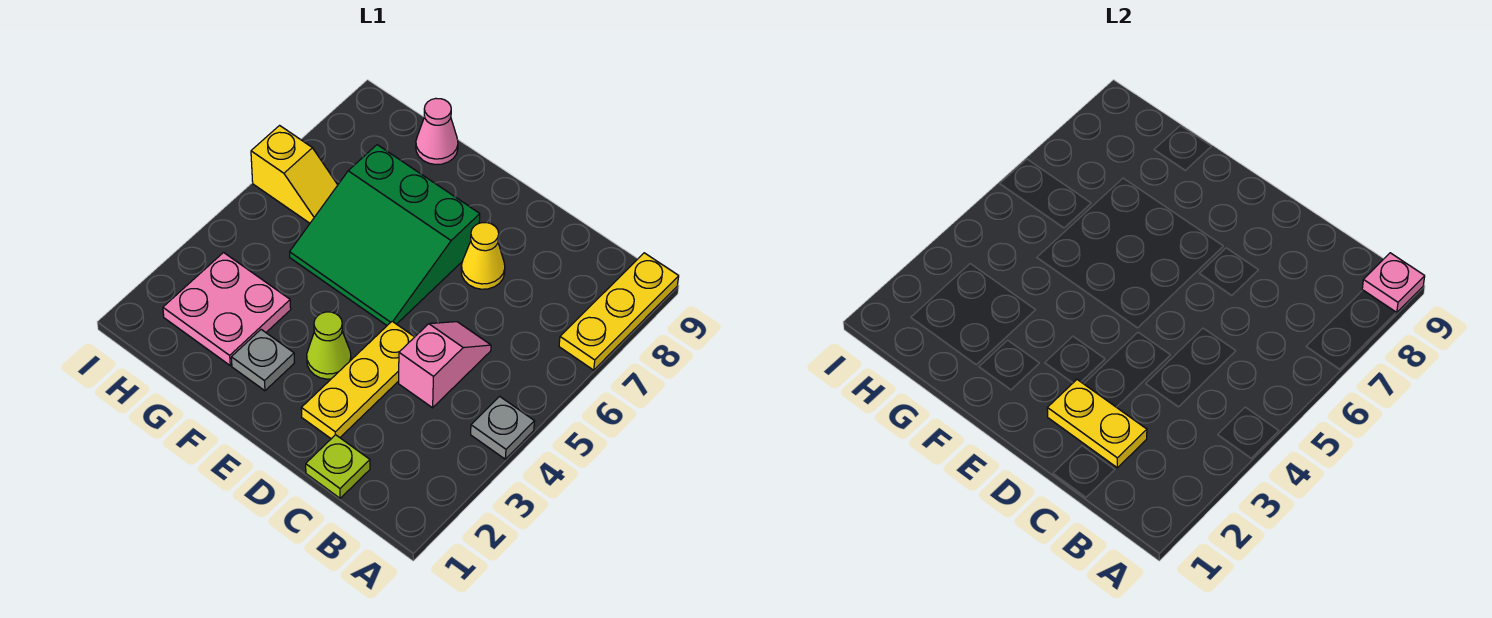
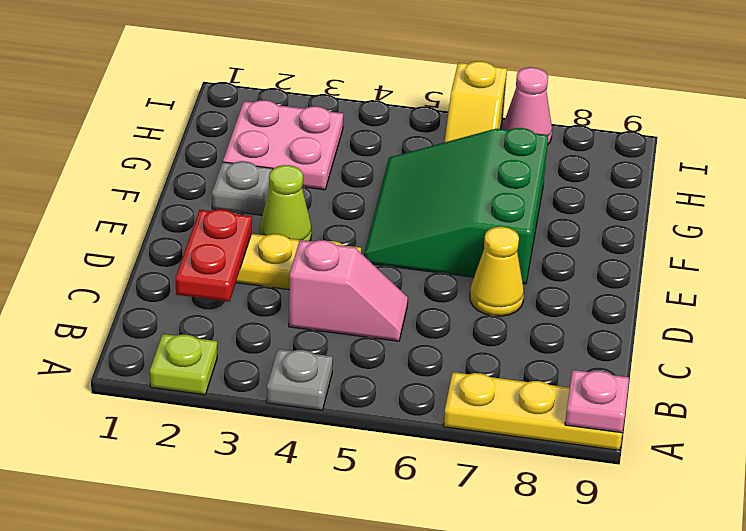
lime 1x1 plate [306,435,370,498] -> lime 1x1 plate moved to [150,334,217,395]
yellow 1x2 plate [1047,380,1147,468] -> red 1x2 plate [176,209,252,302]
pink 1x1 cone [416,98,458,165] -> pink 1x1 cone moved to [503,67,552,145]

